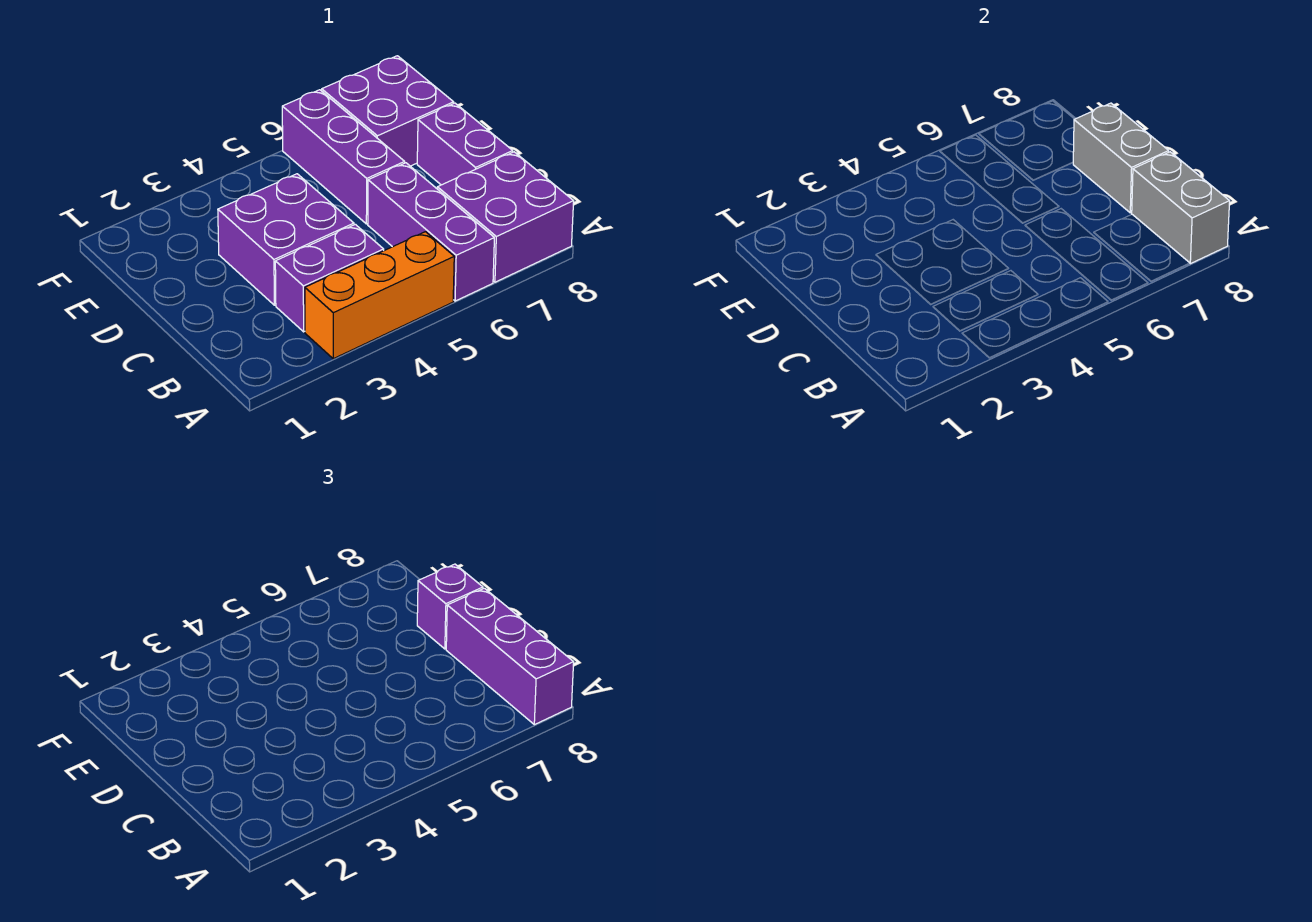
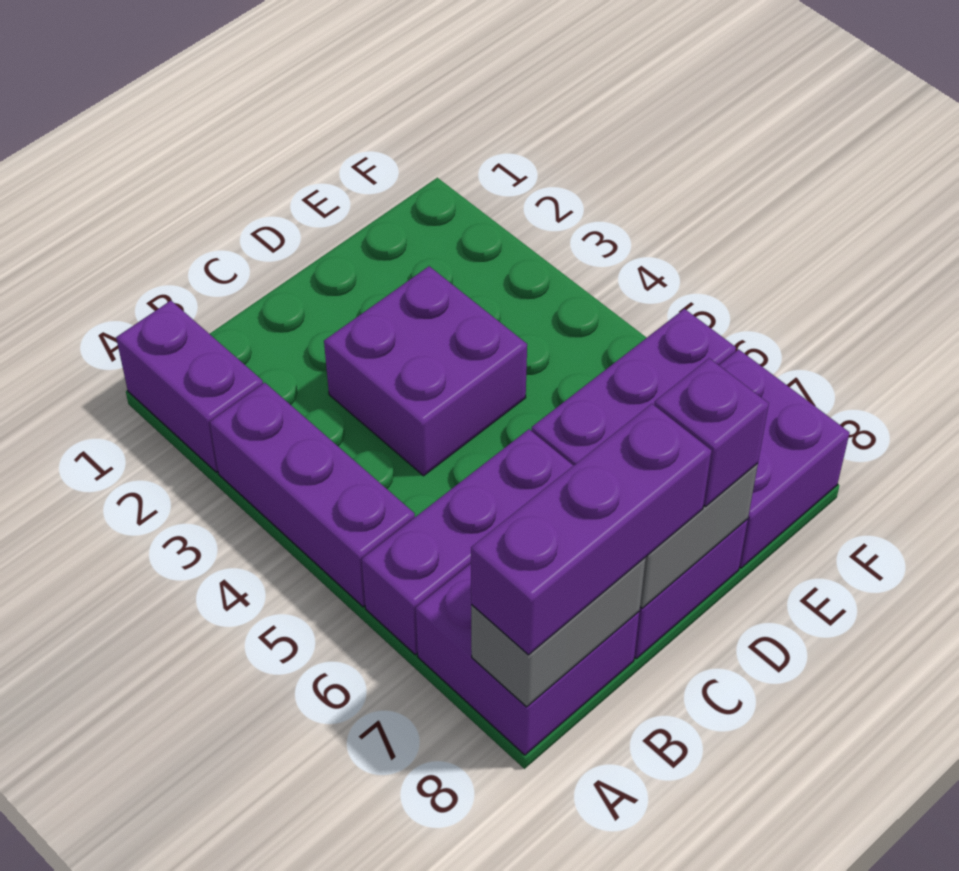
orange 1x3 brick [305,232,454,359] -> purple 1x3 brick [210,383,415,607]
purple 1x2 brick [275,224,384,332] -> purple 1x2 brick moved to [116,301,263,472]

